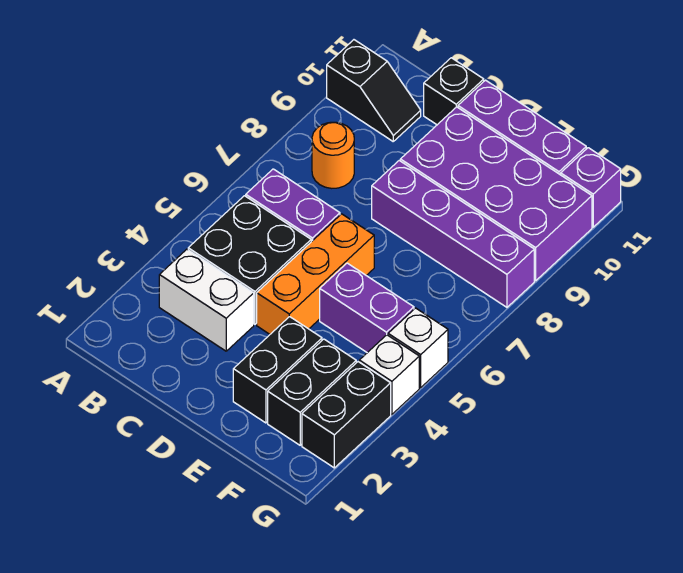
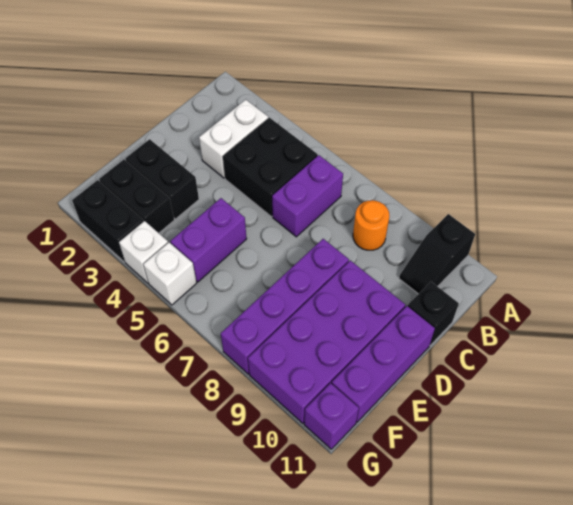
orange 1x3 brick [257,214,374,334] -> none

